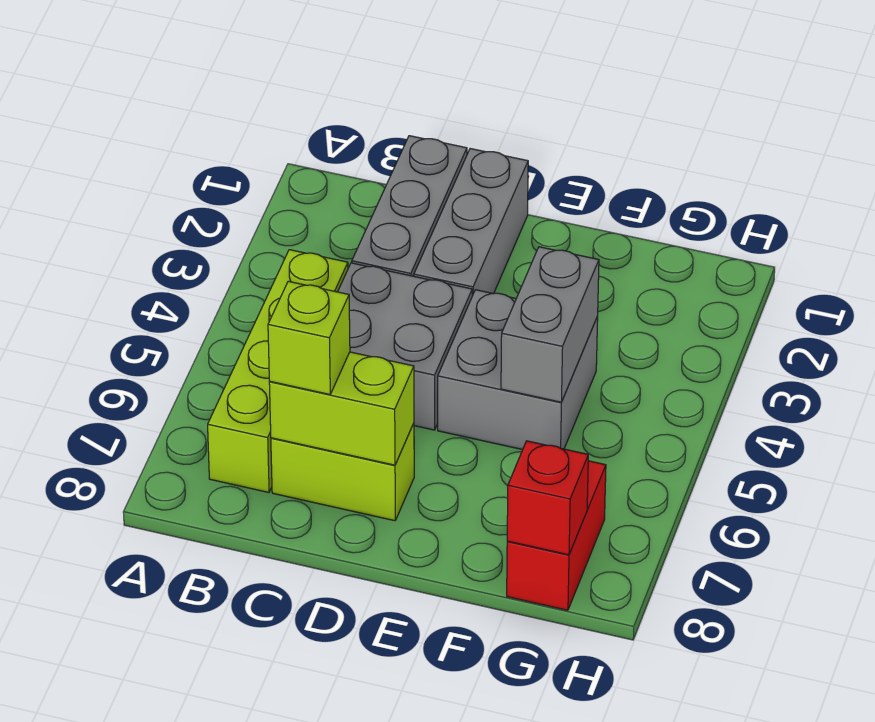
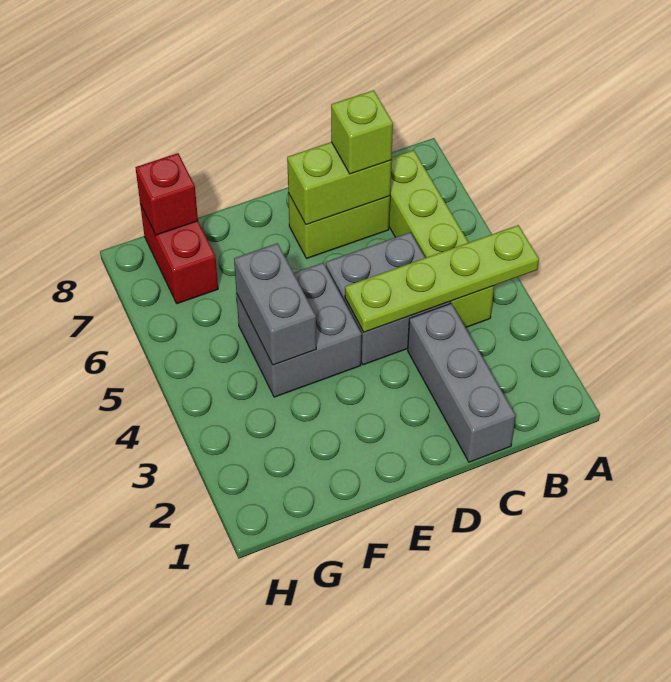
none -> lime 1x4 plate [345,225,539,332]
grey 1x3 brick [414,149,528,296] -> none

